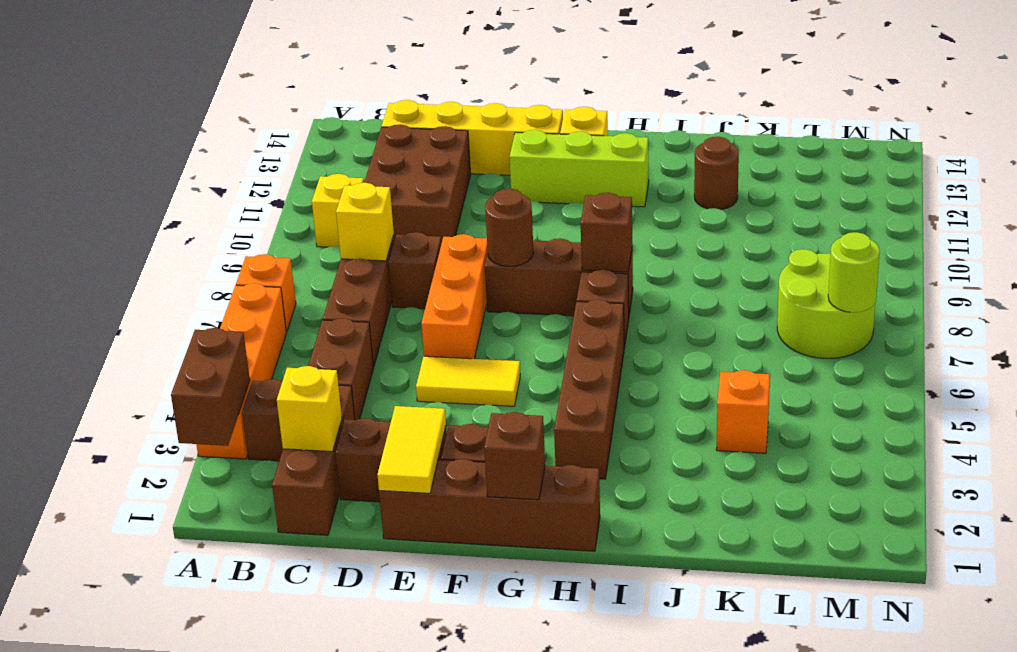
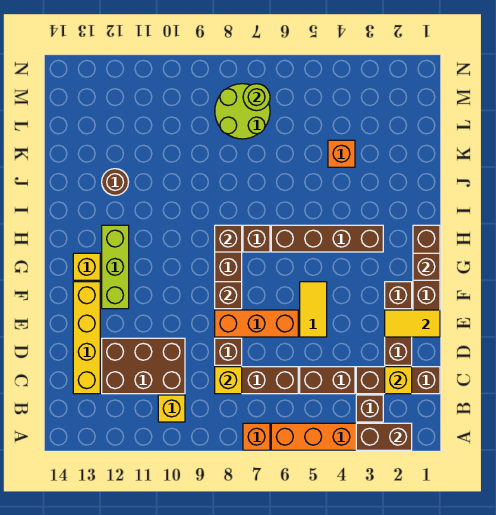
brown 1x1 round brick [485,189,534,266] -> brown 1x1 brick [215,282,242,309]

